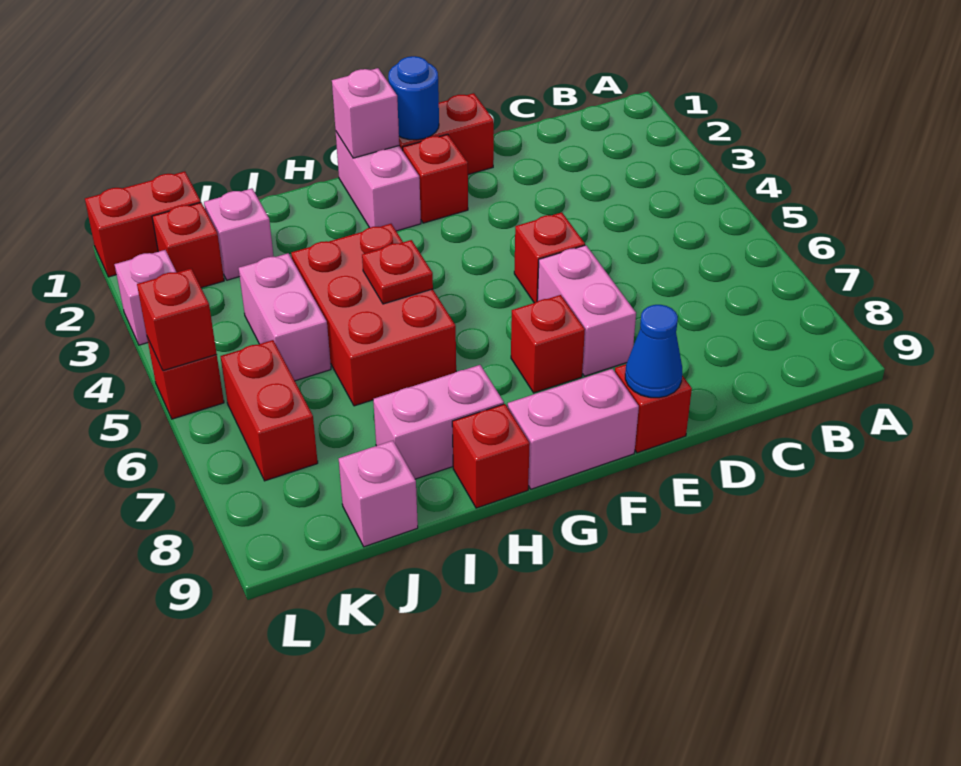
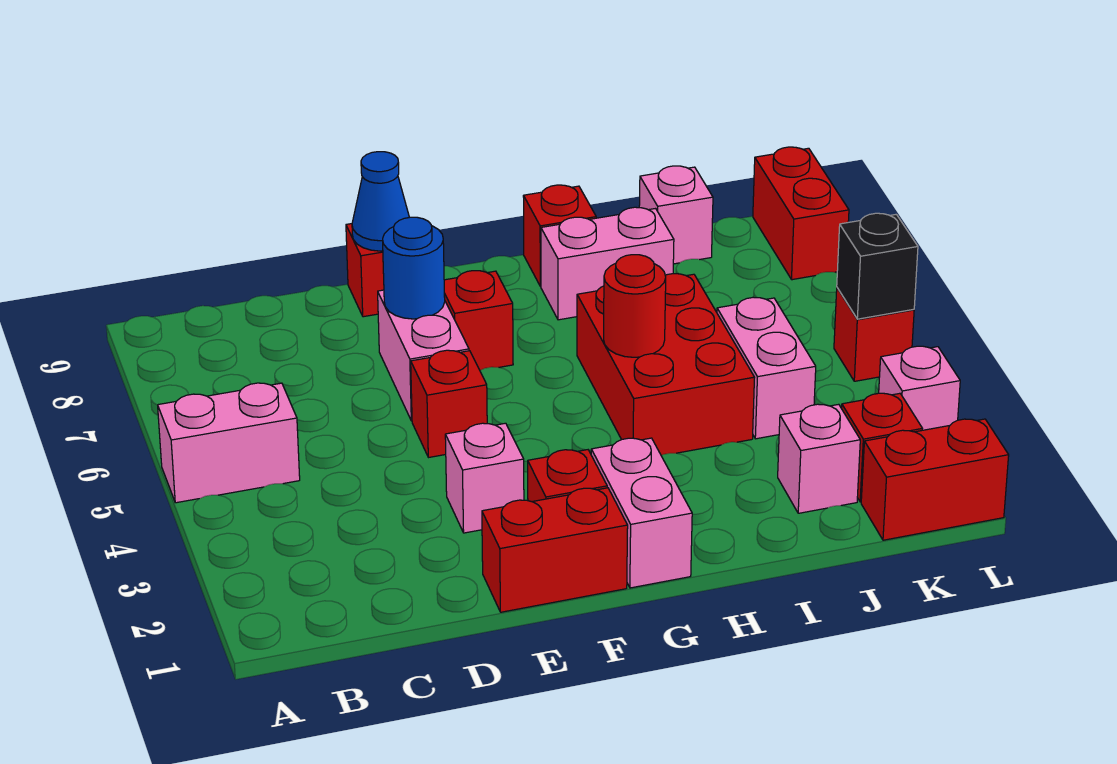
blue 1x1 round brick [388,56,439,140] -> blue 1x1 round brick moved to [383,217,445,319]
pink 1x2 brick [508,369,639,489] -> pink 1x2 brick moved to [158,383,300,503]
pink 1x1 brick [332,68,399,158] -> pink 1x1 brick moved to [445,423,524,533]
red 1x1 plate [362,240,433,304] -> red 1x1 round brick [604,255,666,357]
red 1x2 brick [220,340,318,481] -> red 1x2 brick moved to [753,147,849,280]
red 1x1 brick [137,269,217,371] -> black 1x1 brick [837,213,918,319]

